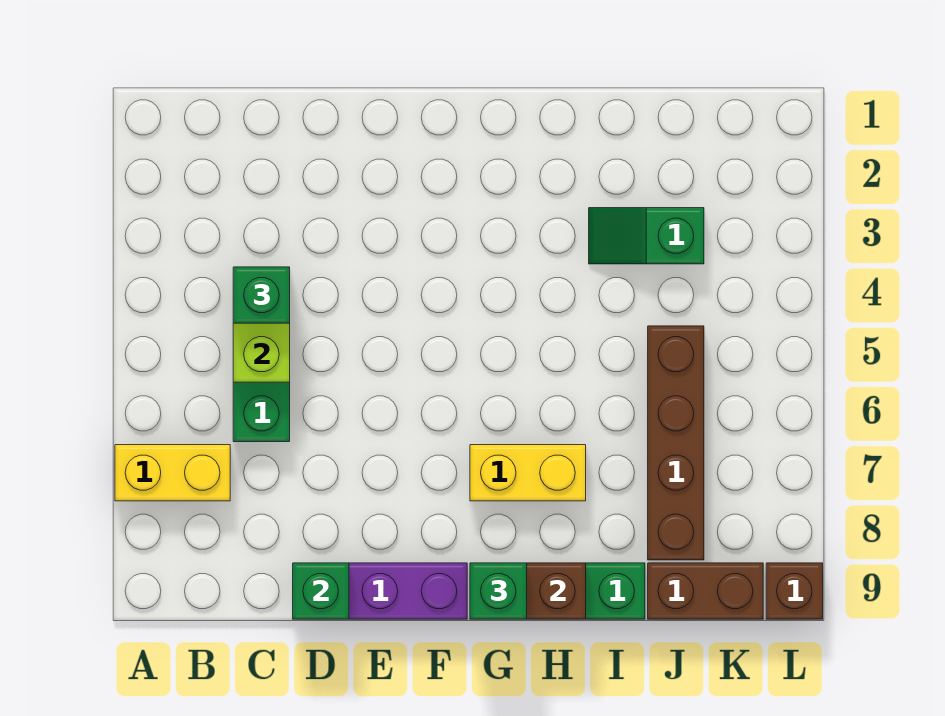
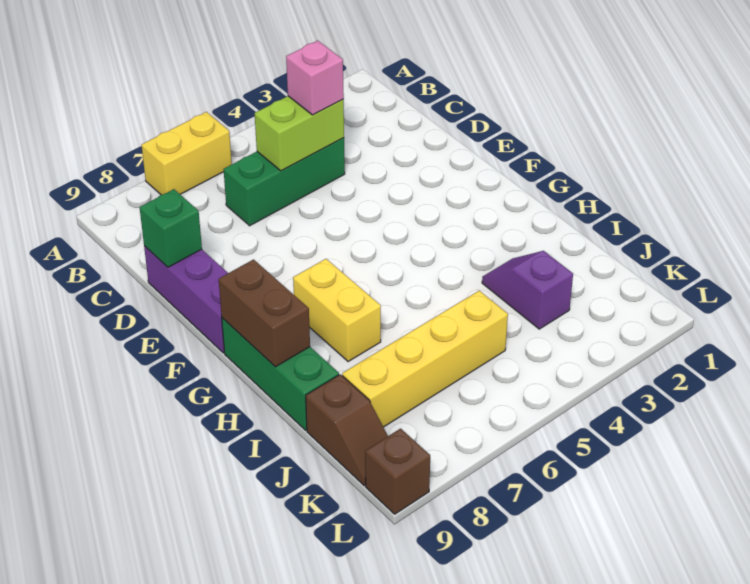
yellow 1x2 brick [115,445,230,501] -> yellow 1x2 brick turned to [142,112,232,195]
green 1x1 brick [233,267,290,323] -> pink 1x1 brick [286,41,344,115]
green 1x1 brick [470,563,527,619] -> none
green 1x2 slope [589,208,704,264] -> purple 1x2 slope [482,251,573,329]
brown 1x4 brick [648,326,704,560] -> yellow 1x4 brick [342,291,508,427]
brown 1x2 brick [648,563,763,619] -> brown 1x2 slope [306,374,388,486]

